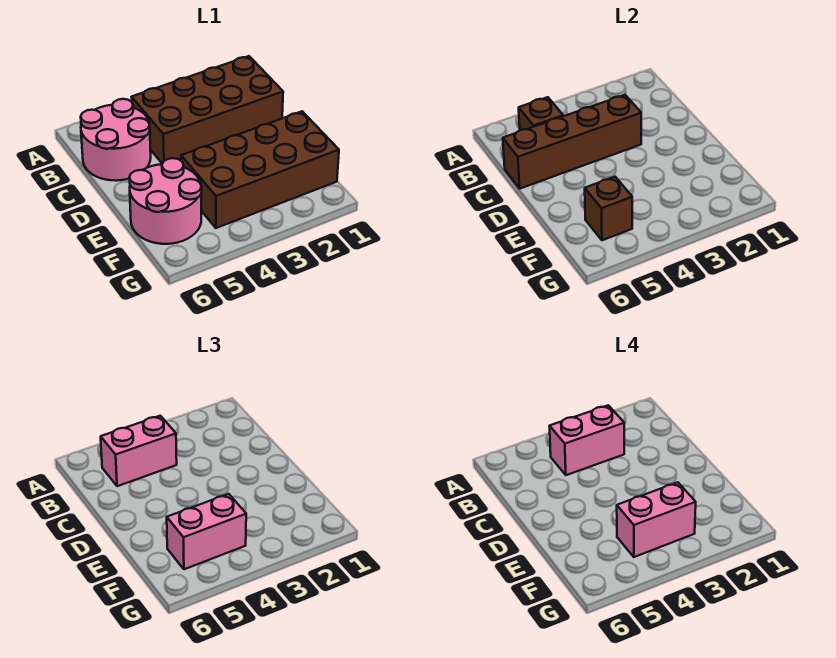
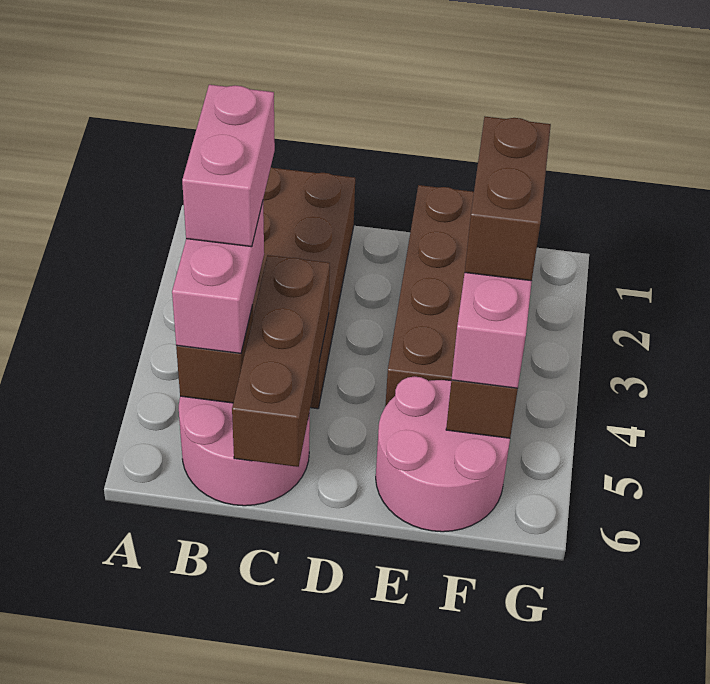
brown 1x4 brick [503,95,641,189] -> brown 1x3 brick [232,255,330,467]
pink 1x2 brick [617,482,696,557] -> brown 1x2 brick [465,117,551,281]

